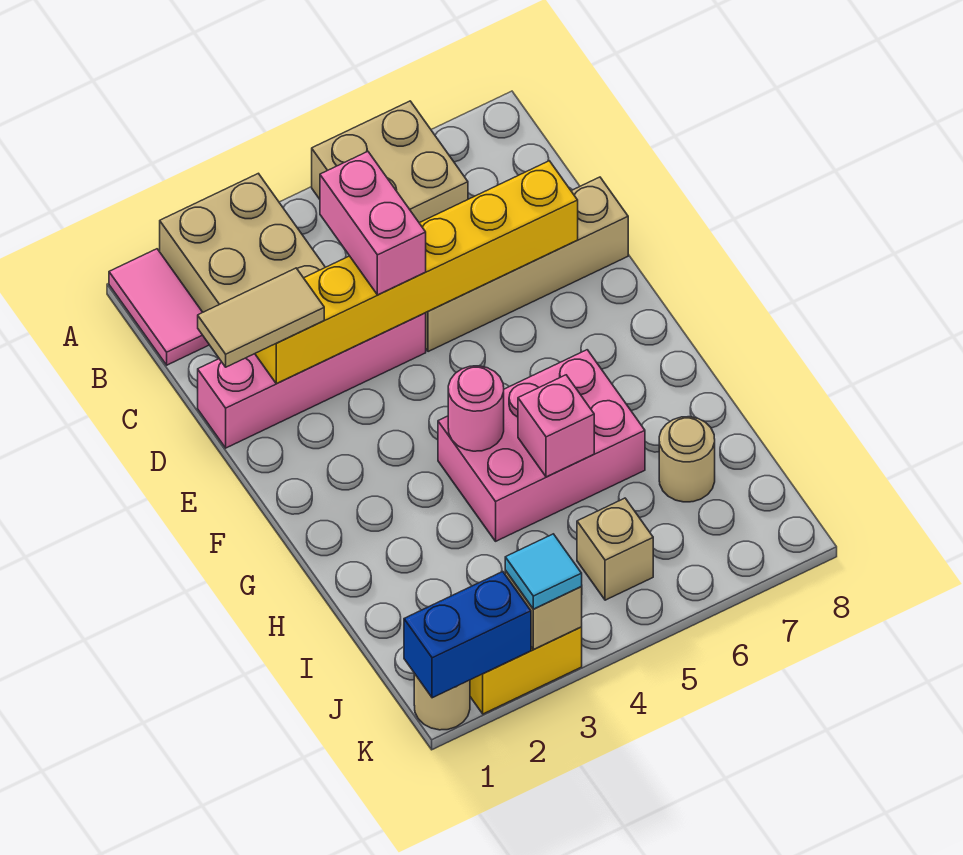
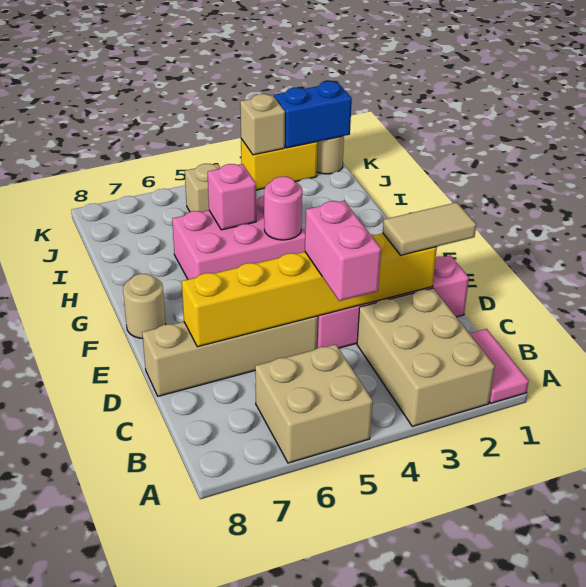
tan 1x1 round brick [659,417,715,502] -> tan 1x1 round brick moved to [123,274,166,338]
cyan 1x1 tile [505,534,582,609] -> none

